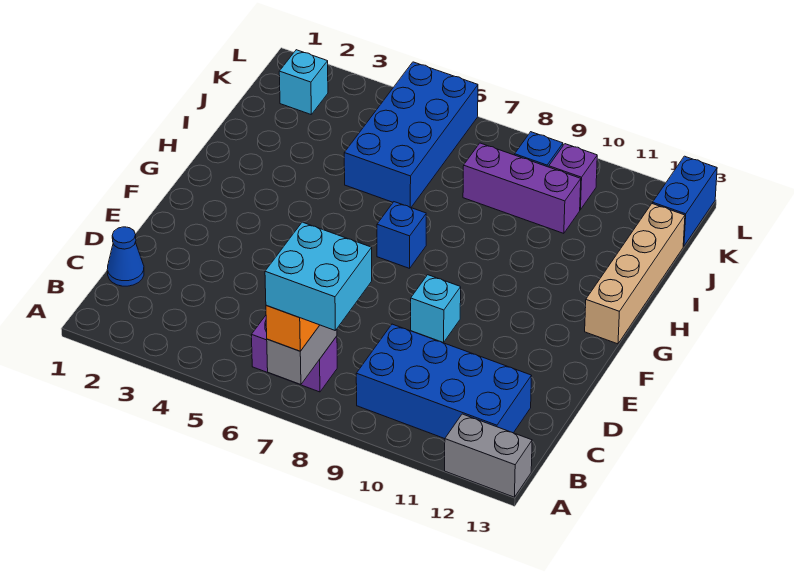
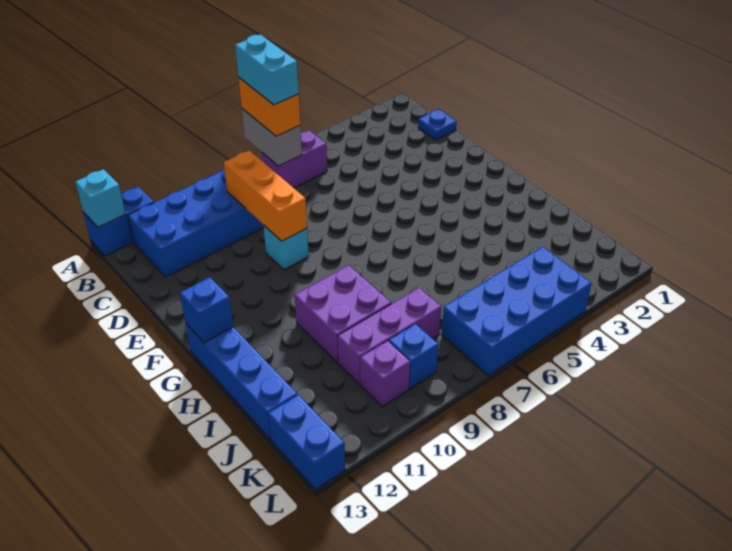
cyan 2x2 brick [265,222,372,330] -> cyan 1x2 brick [235,34,299,105]
grey 1x2 brick [445,414,532,497] -> blue 1x2 brick [83,187,154,256]
blue 1x1 cone [107,227,144,286] -> blue 1x1 plate [418,109,456,140]
none -> orange 1x3 brick [224,150,307,241]
blue 1x1 brick [377,202,426,268] -> blue 1x1 brick moved to [180,277,233,343]
tan 1x4 brick [585,204,685,344] -> blue 1x4 brick [186,324,297,439]
none -> purple 2x2 brick [295,265,391,363]
blue 2x4 brick [344,62,478,207] -> blue 2x4 brick turned to [442,247,592,375]
cyan 1x1 brick [279,50,328,114] -> cyan 1x1 brick moved to [76,169,125,227]

